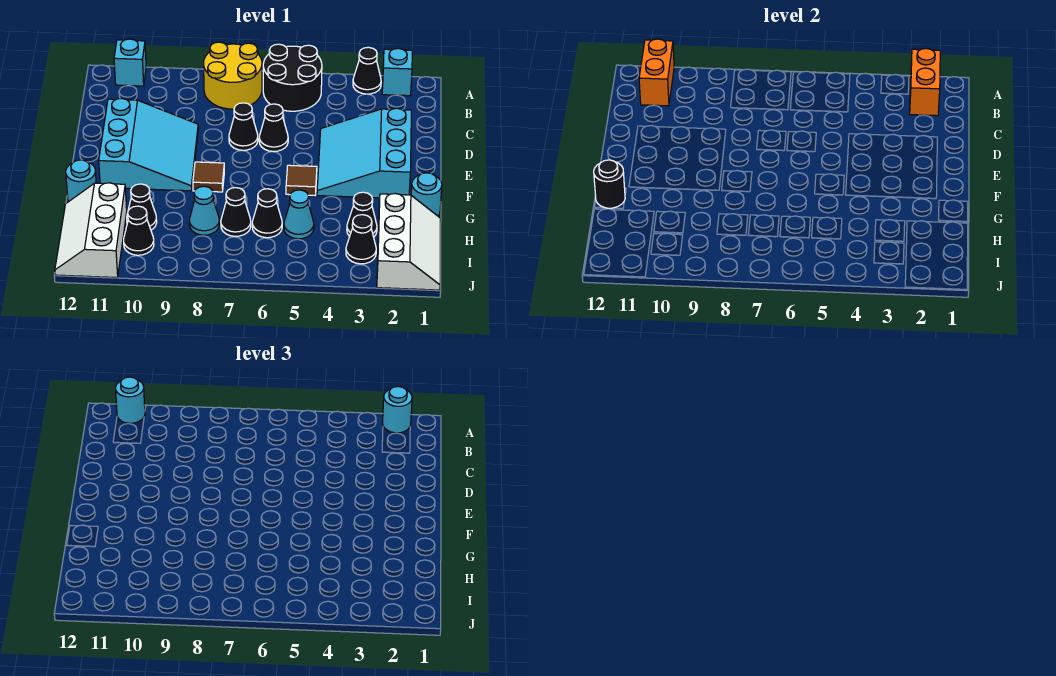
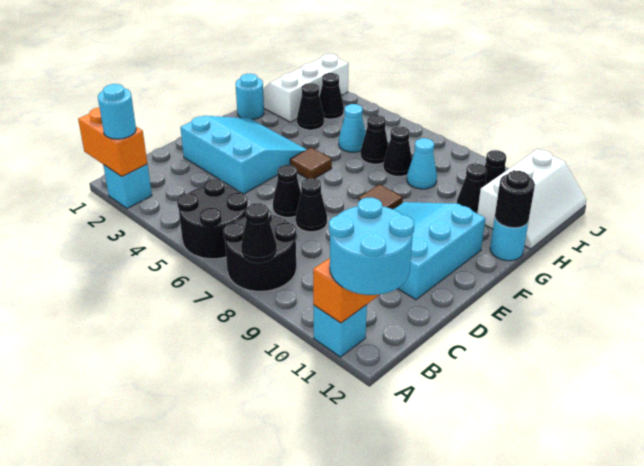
orange 1x2 brick [910,48,940,116] -> orange 1x2 brick turned to [78,107,147,177]
black 1x1 cone [353,47,381,94] -> black 1x1 cone moved to [241,203,277,263]
yellow 2x2 round brick [204,42,262,109] -> black 2x2 round brick [223,209,296,291]
cyan 1x1 round brick [115,377,145,423] -> cyan 2x2 round brick [329,198,414,295]
cyan 3x3 slope [317,108,411,198] -> cyan 3x3 slope turned to [180,116,307,194]

